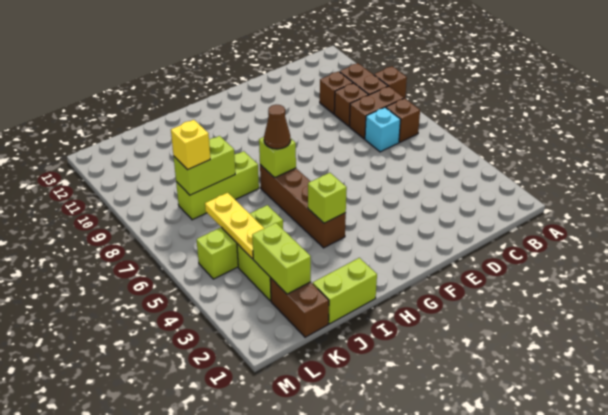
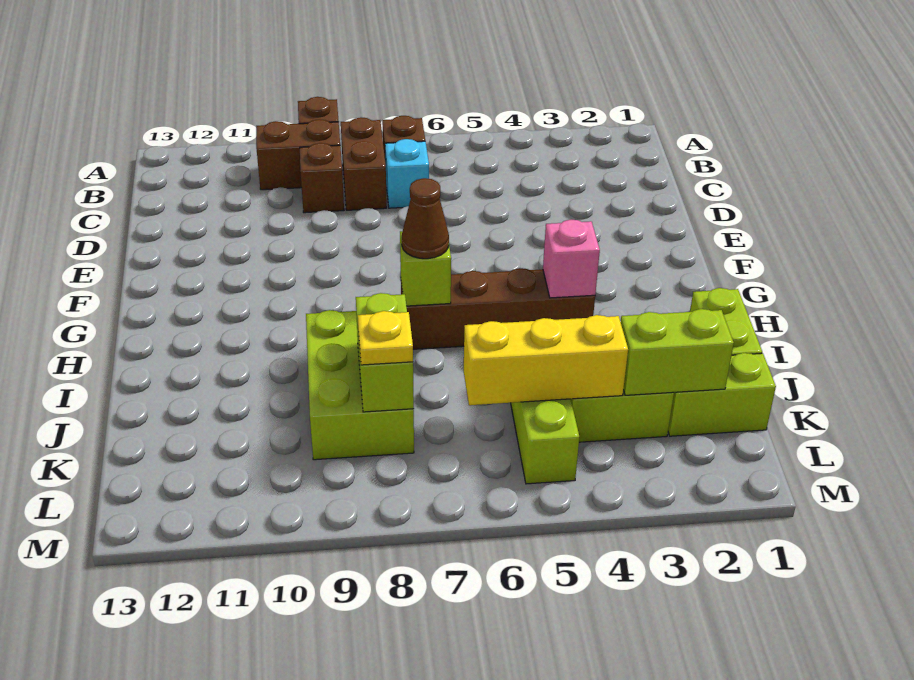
brown 1x1 brick [320,71,353,114] -> none
lime 1x1 brick [308,173,347,223] -> pink 1x1 brick [543,219,600,298]
lime 1x3 brick [176,151,259,220] -> lime 2x3 brick [306,310,414,460]
brown 1x2 brick [270,278,329,337] -> lime 1x2 brick [668,353,776,436]
yellow 1x3 plate [205,193,264,259] -> yellow 1x3 brick [464,315,628,405]
yellow 1x1 brick [171,120,210,170] -> yellow 1x1 plate [358,311,413,365]

